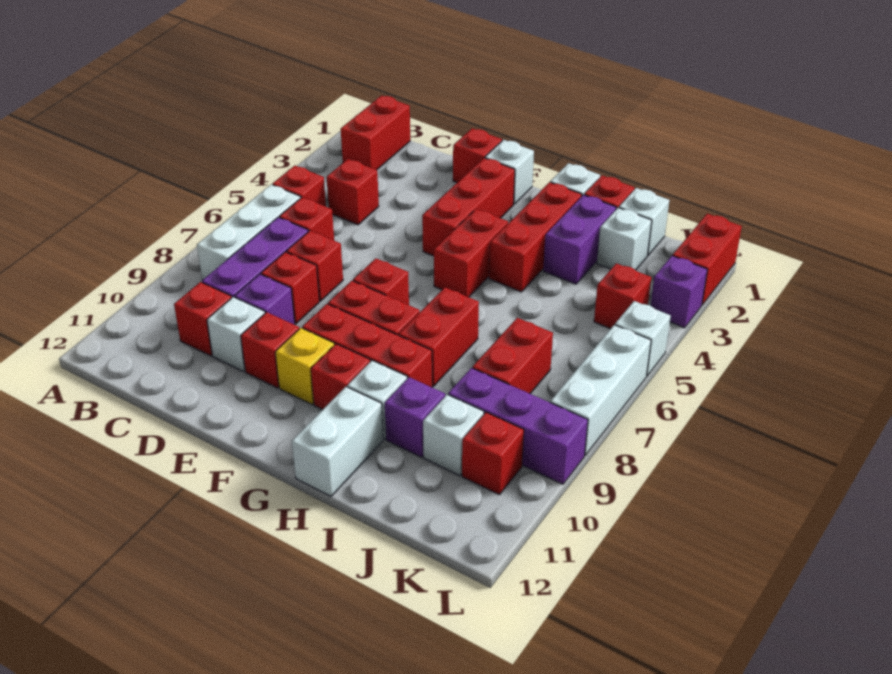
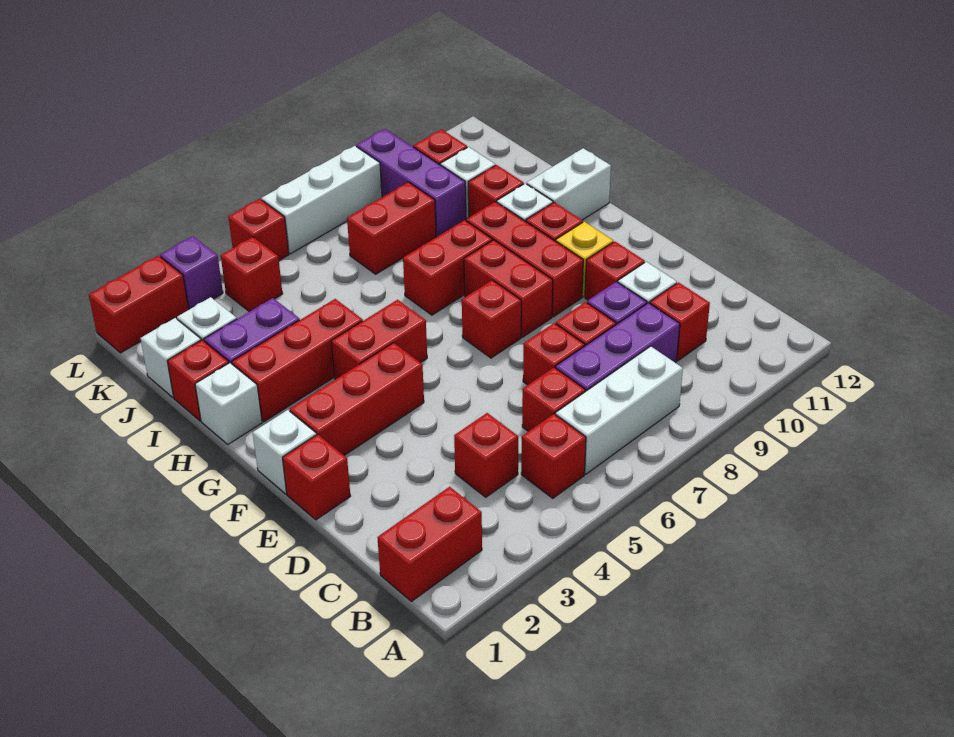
purple 1x1 brick [385,377,445,457] -> red 1x1 brick [468,165,524,217]
white 1x1 brick [615,301,671,376] -> red 1x1 brick [228,199,289,260]

